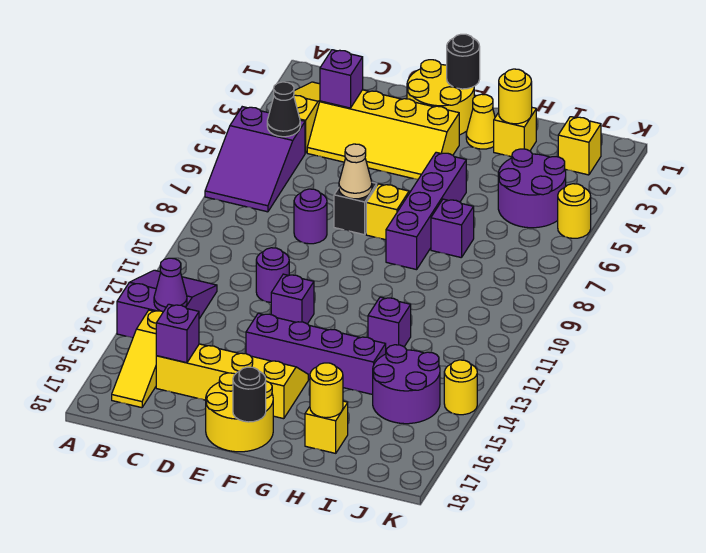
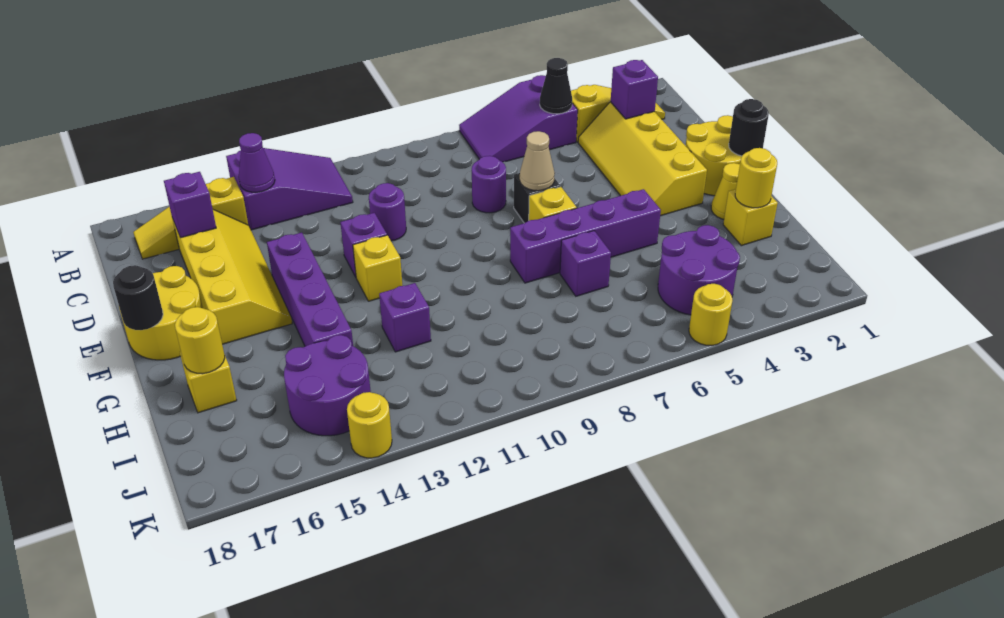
yellow 1x1 brick [558,117,601,175] -> yellow 1x1 brick moved to [353,235,402,301]

